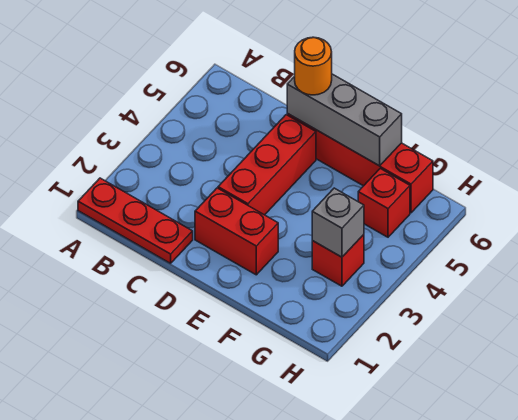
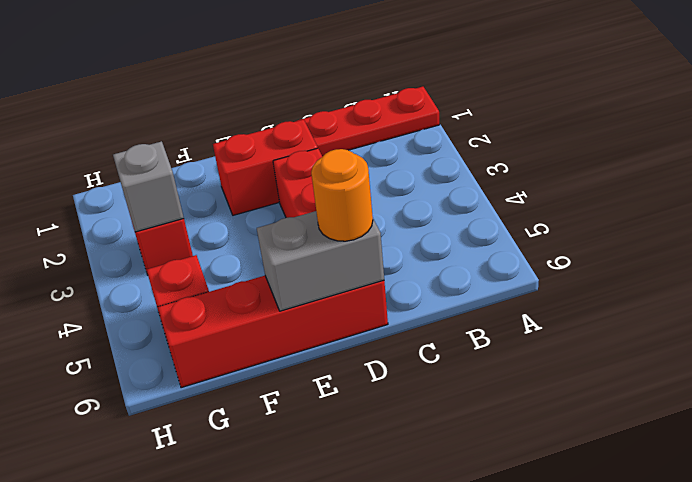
grey 1x3 brick [287,74,402,166] -> grey 1x2 brick [257,211,384,311]

